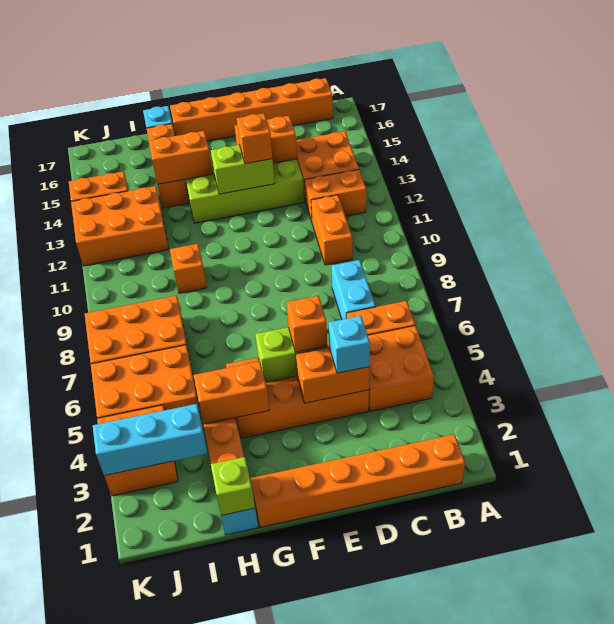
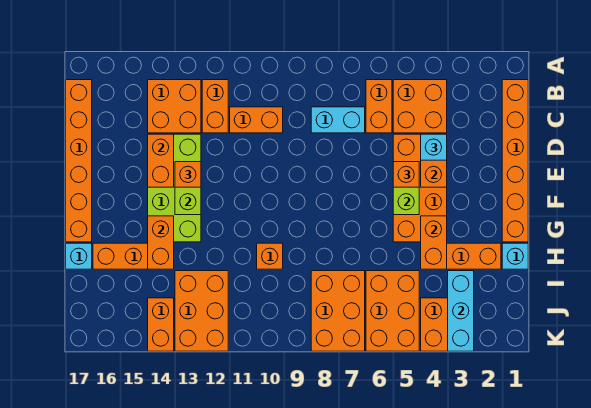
lime 1x1 brick [211,457,255,516] -> none

